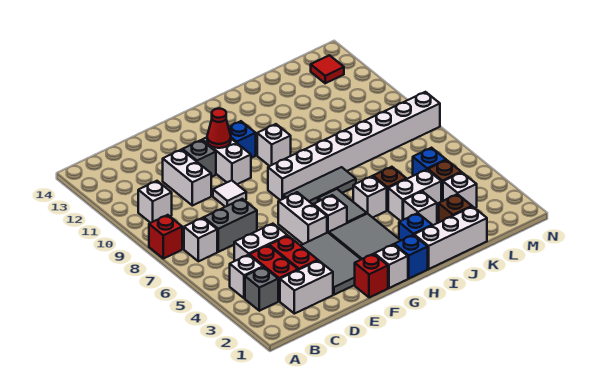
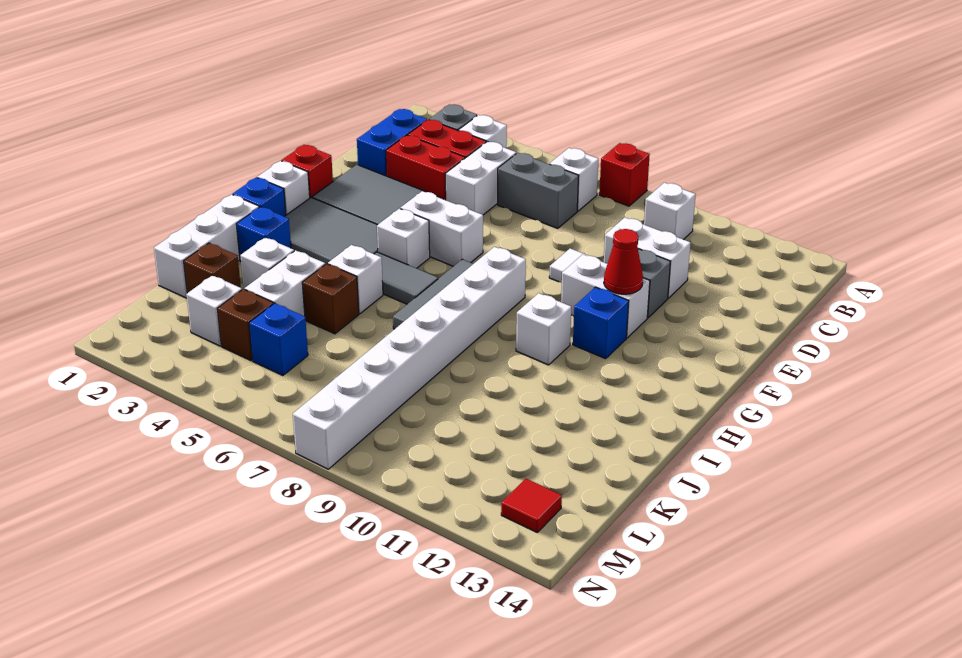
white 1x2 brick [280,260,333,314] -> blue 1x2 brick [357,109,427,176]
grey 1x2 brick [204,199,257,252] -> grey 1x2 brick turned to [498,153,579,229]

